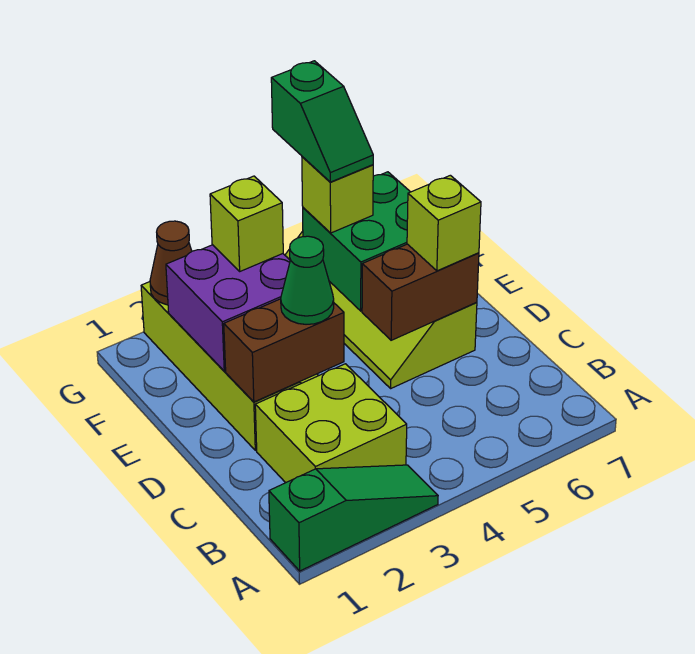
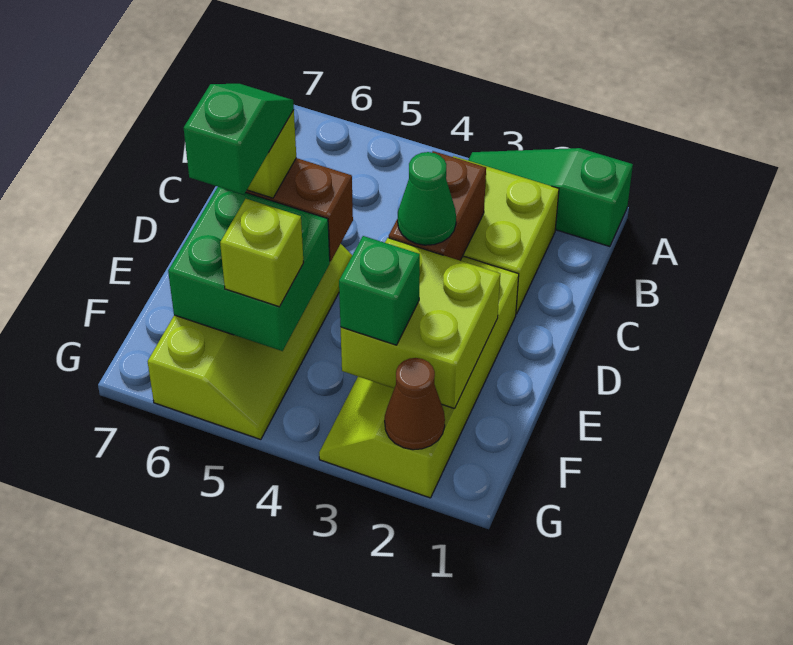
brown 1x2 brick [224,299,344,402] -> brown 1x2 brick turned to [389,151,486,260]
purple 2x2 brick [166,245,290,371] -> lime 2x2 brick [341,238,500,409]
lime 1x1 brick [210,176,283,271] -> green 1x1 brick [339,236,420,345]
green 1x2 slope [271,61,373,182] -> green 1x2 slope moved to [184,84,294,195]

